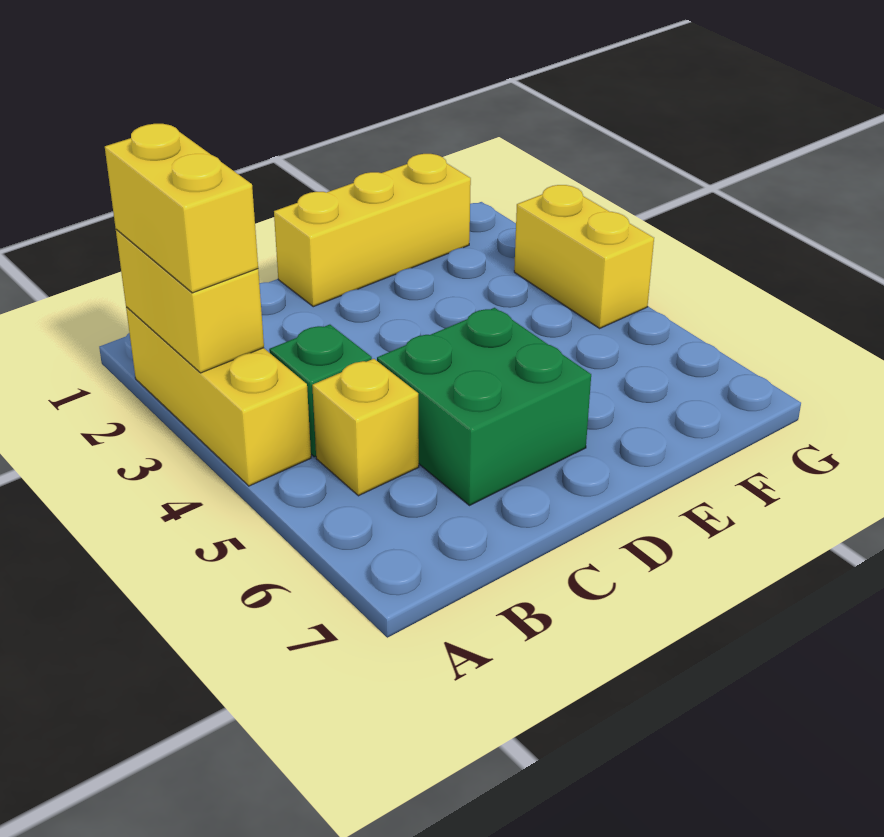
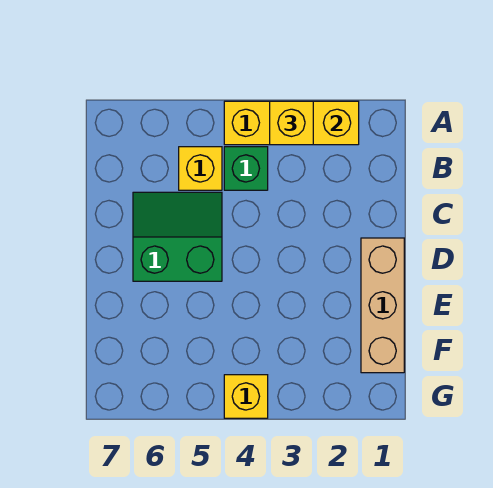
yellow 1x2 brick [105,124,258,293] -> yellow 1x1 brick [270,101,313,145]
green 2x2 brick [377,308,591,506] -> green 2x2 slope [133,192,222,281]
yellow 1x3 brick [274,154,471,307] -> tan 1x3 brick [361,238,404,373]
yellow 1x2 brick [514,185,654,328] -> yellow 1x1 brick [224,375,268,418]

